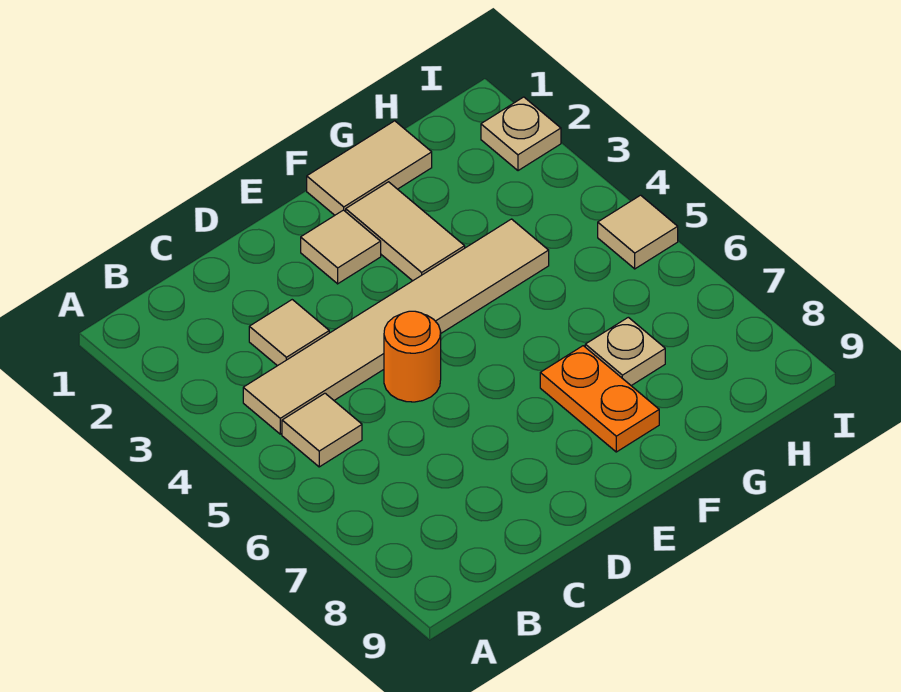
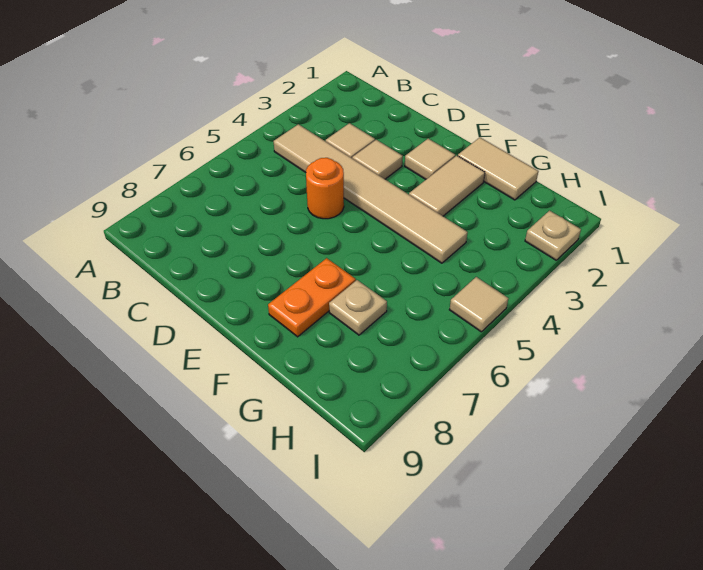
tan 1x1 tile [282,393,362,467] -> tan 1x1 tile moved to [352,140,403,179]

